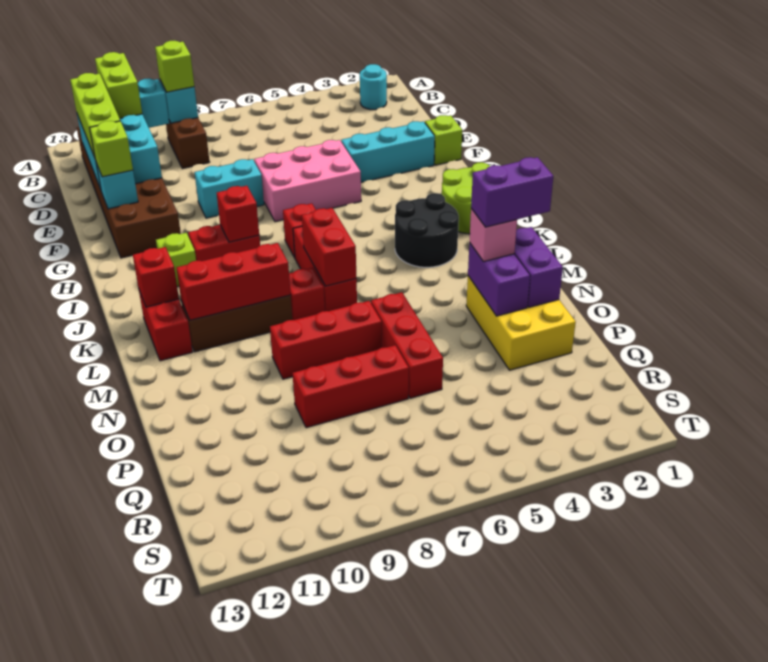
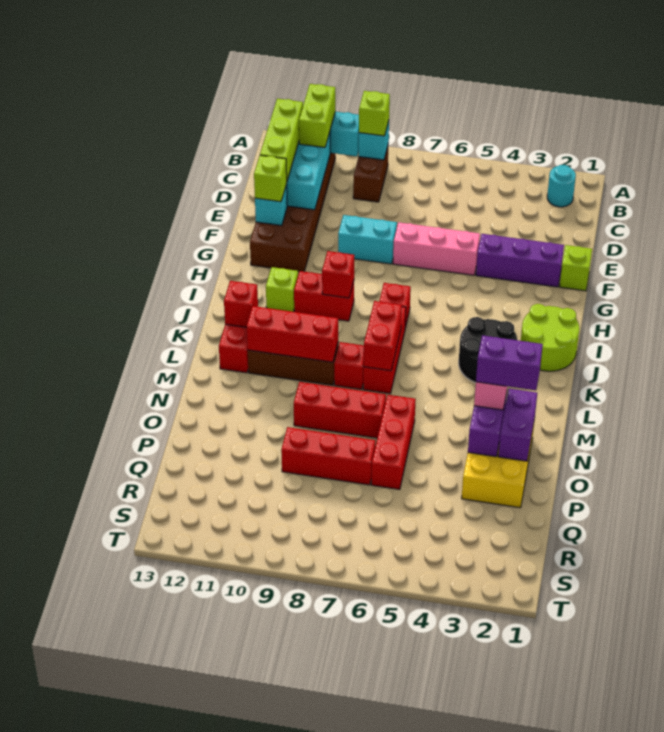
cyan 1x3 brick [341,121,435,182] -> purple 1x3 brick [476,234,564,287]
pink 2x3 brick [254,140,361,222] -> pink 1x3 brick [393,222,480,275]

